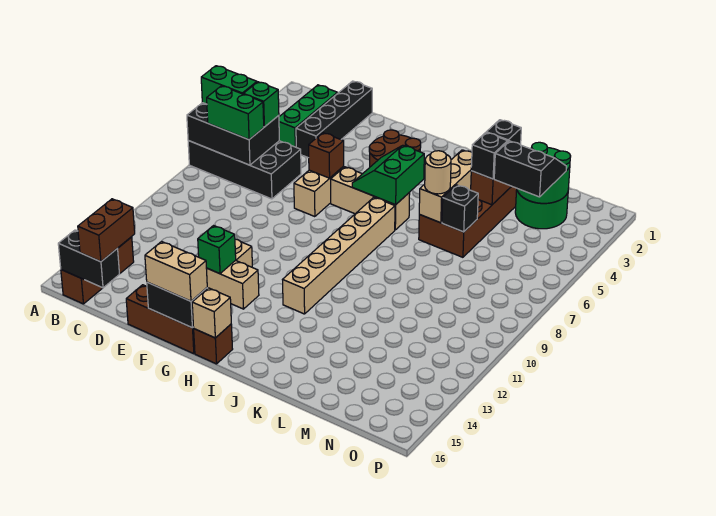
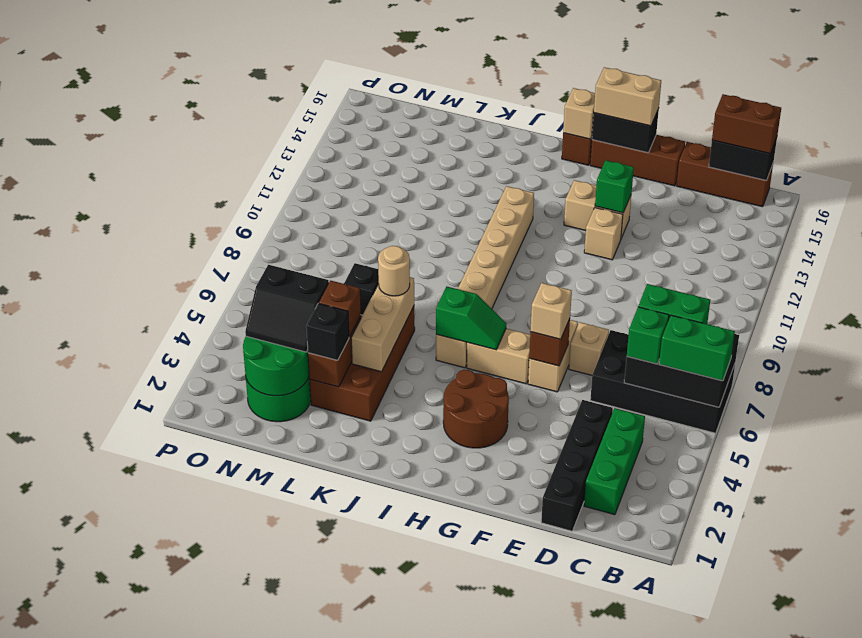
brown 1x3 brick [61,237,134,304] -> brown 1x3 brick turned to [677,142,773,207]
brown 1x2 brick [78,199,135,262] -> brown 1x2 brick turned to [712,94,781,154]
none -> tan 1x1 brick [569,322,609,375]
none -> tan 1x1 brick [531,283,572,339]
green 2x2 slope [352,145,424,205] -> green 1x2 slope [436,287,506,350]
black 1x1 brick [471,133,508,179] -> brown 1x1 brick [319,280,361,337]

